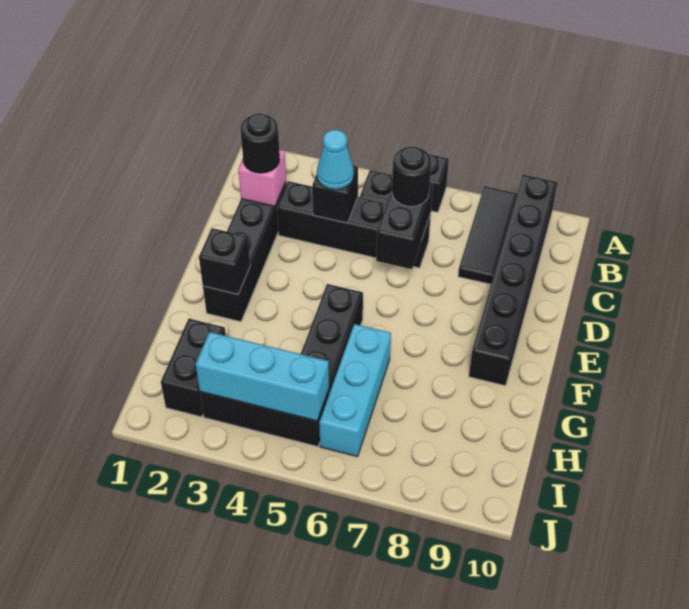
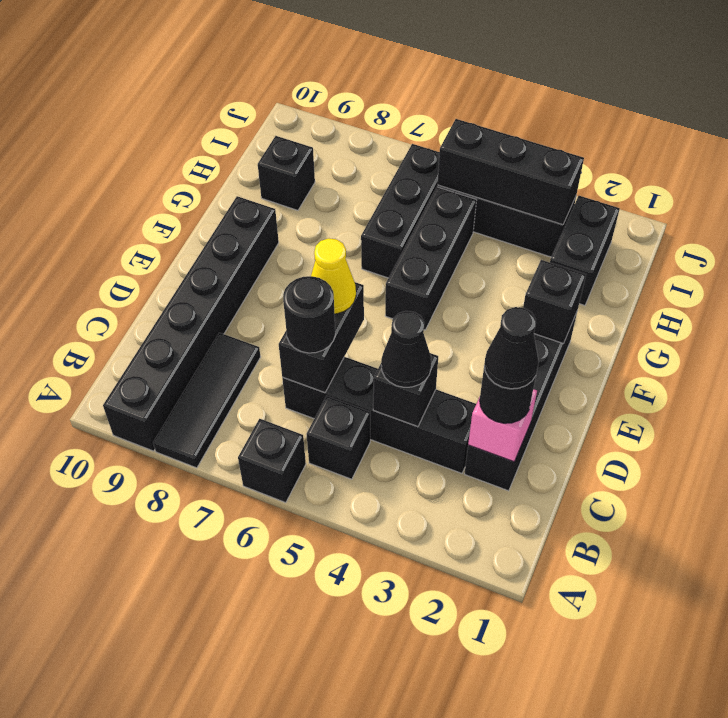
none -> black 1x1 cone [484,307,539,389]
cyan 1x1 cone [317,130,354,190] -> black 1x1 cone [381,311,431,387]
none -> yellow 1x1 cone [311,238,356,314]
cyan 1x3 brick [319,324,391,457] -> black 1x3 brick [361,144,440,278]
none -> black 1x1 brick [258,136,315,210]
cyan 1x3 brick [196,332,329,421] -> black 1x3 brick [438,119,584,225]

